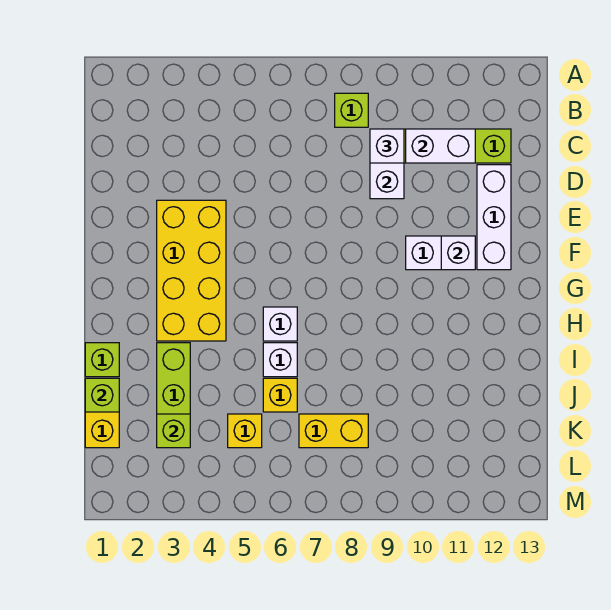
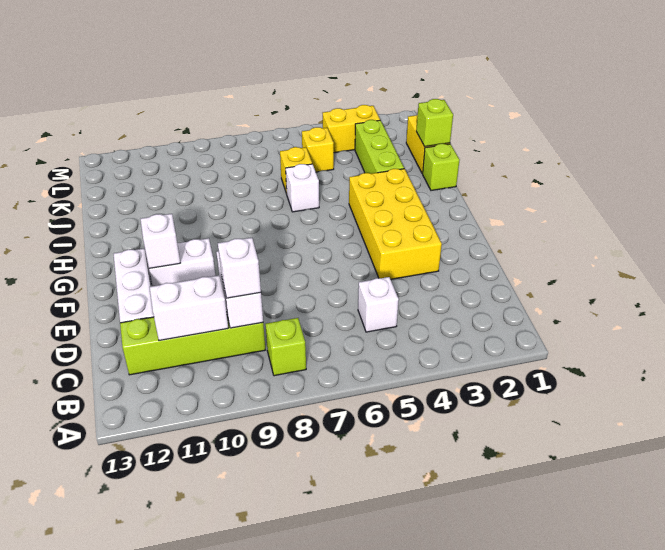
white 1x1 brick [263,307,297,341] -> white 1x1 brick moved to [358,277,399,332]
lime 1x1 brick [157,414,190,448] -> none
yellow 1x2 brick [299,414,368,448] -> yellow 1x2 brick moved to [322,105,380,153]

